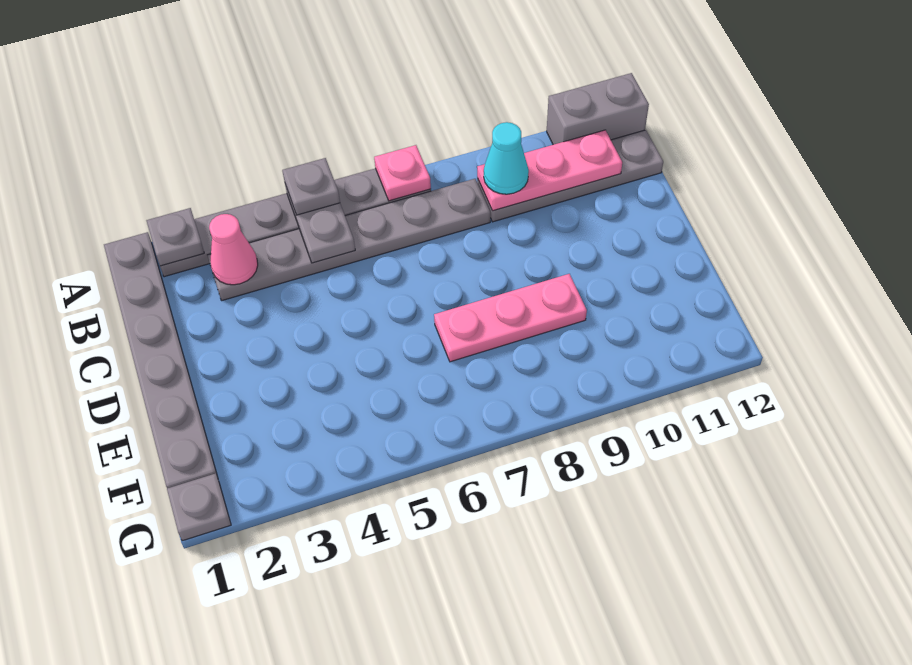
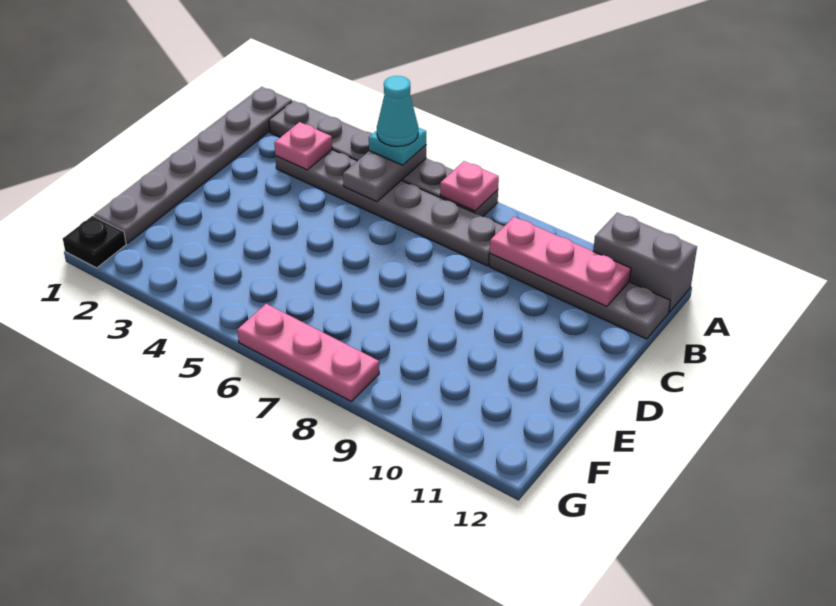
grey 1x1 plate [146,208,204,266] -> none
grey 1x1 plate [282,158,340,215] -> cyan 1x1 plate [369,128,426,165]
pink 1x1 cone [209,214,258,285] -> pink 1x1 plate [274,122,332,170]
cyan 1x1 cone [484,122,529,194] -> cyan 1x1 cone moved to [377,76,418,146]
pink 1x3 plate [434,274,587,362] -> pink 1x3 plate moved to [237,304,379,402]
grey 1x1 plate [167,473,231,541] -> black 1x1 plate [63,216,126,268]

